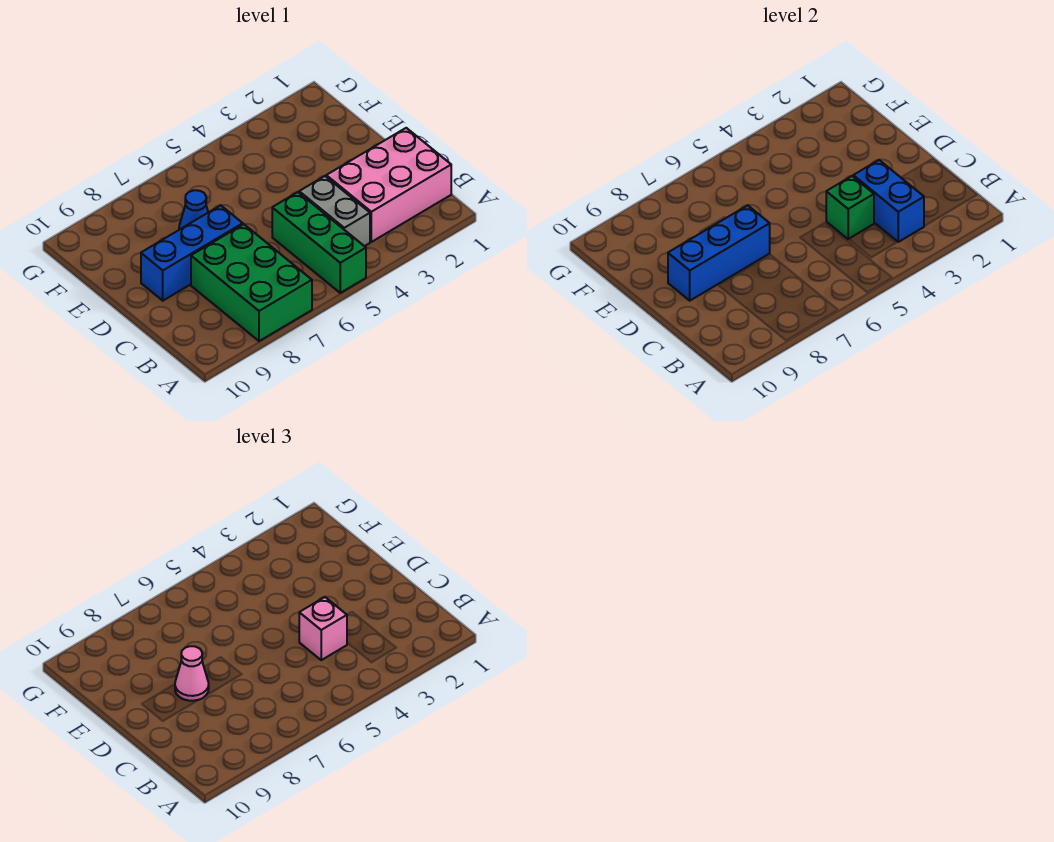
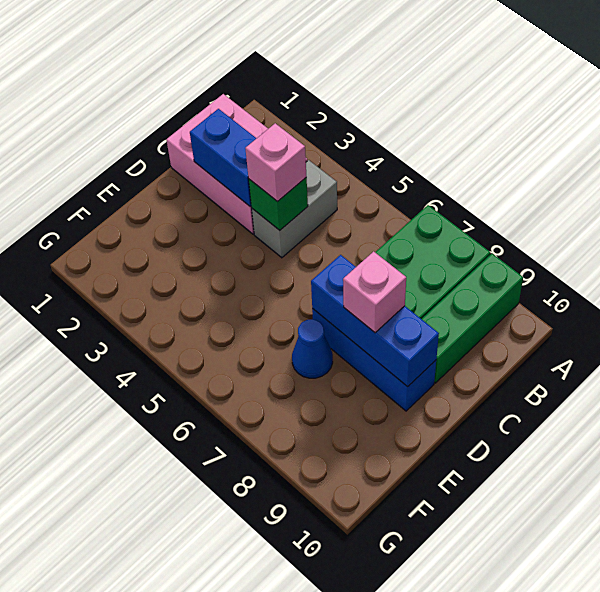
green 1x3 brick [272,192,366,293] -> green 1x3 brick moved to [422,254,523,383]
blue 1x2 brick [853,160,924,242] -> blue 1x2 brick turned to [190,109,256,206]
pink 1x1 cone [175,646,209,701] -> pink 1x1 brick [343,251,406,333]

